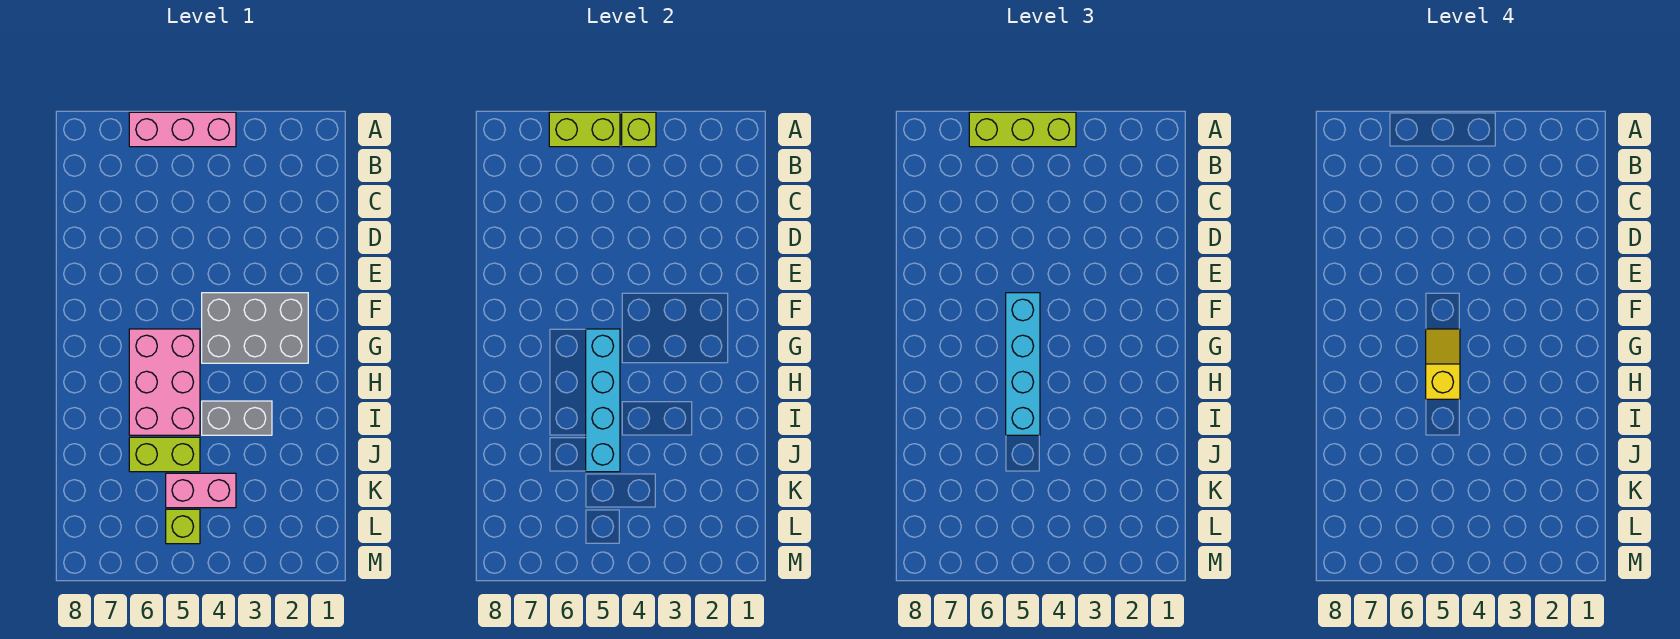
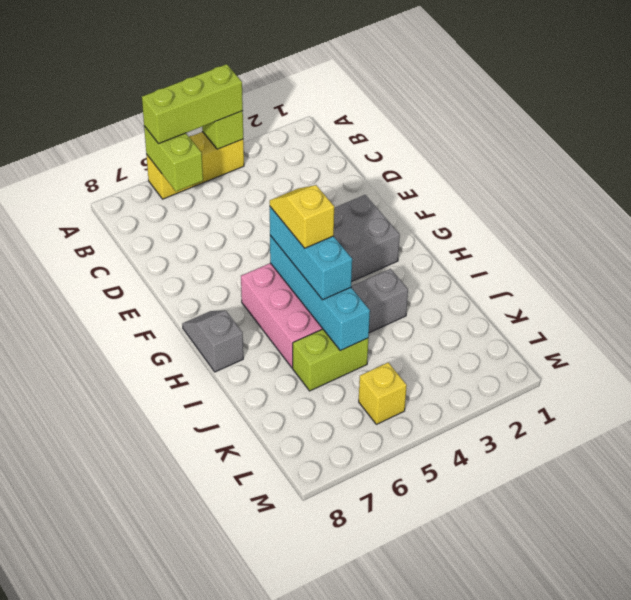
pink 1x3 brick [129,112,236,147] -> yellow 1x3 brick [146,132,244,199]
lime 1x2 brick [549,112,620,147] -> lime 1x2 brick turned to [144,126,203,191]
cyan 1x4 brick [1006,293,1040,435] -> cyan 1x3 brick [270,207,352,300]
none -> grey 1x2 slope [182,311,243,372]
pink 1x2 brick [166,473,236,508] -> none
lime 1x1 brick [166,509,200,544] -> yellow 1x1 brick [359,363,407,424]

